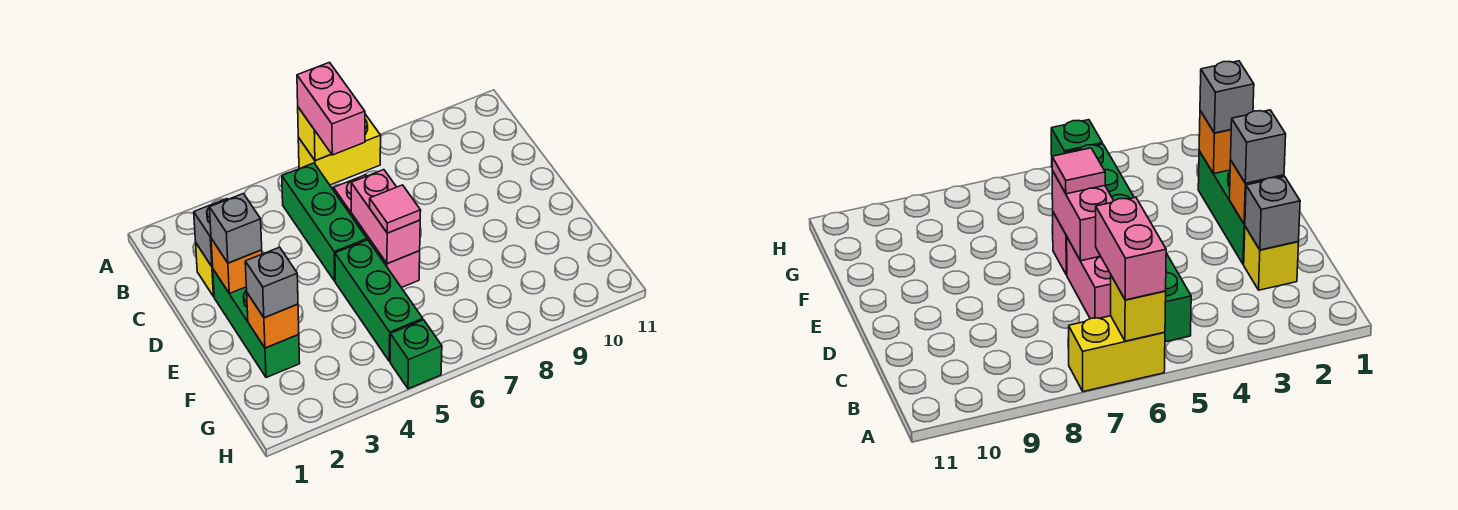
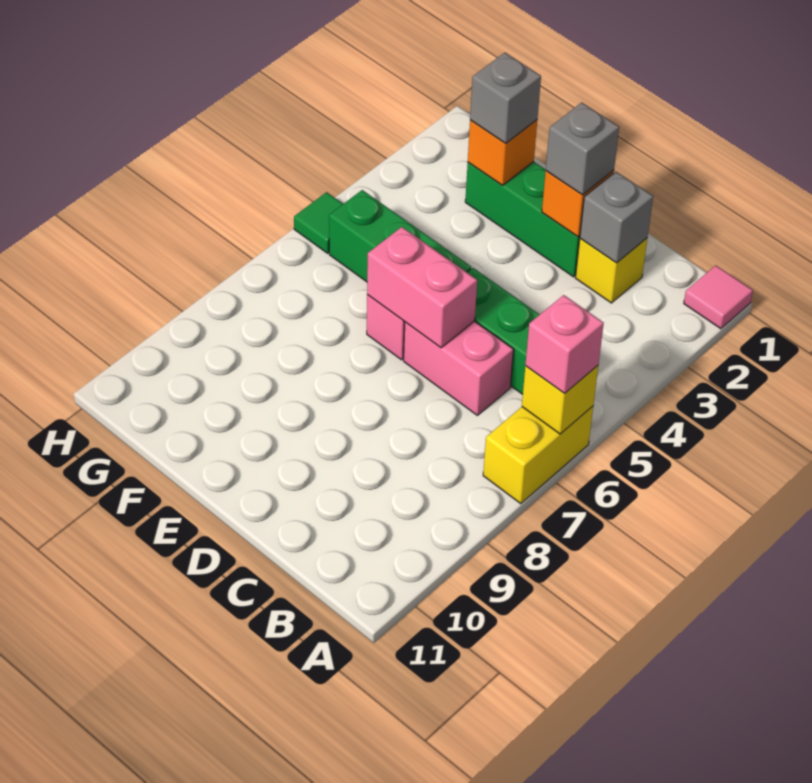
pink 1x2 brick [297,62,365,155] -> pink 1x1 brick [525,295,604,394]
pink 1x1 tile [370,185,421,233] -> pink 1x1 tile moved to [684,265,753,329]
green 1x1 brick [390,320,442,389] -> green 1x1 tile [294,192,343,253]

